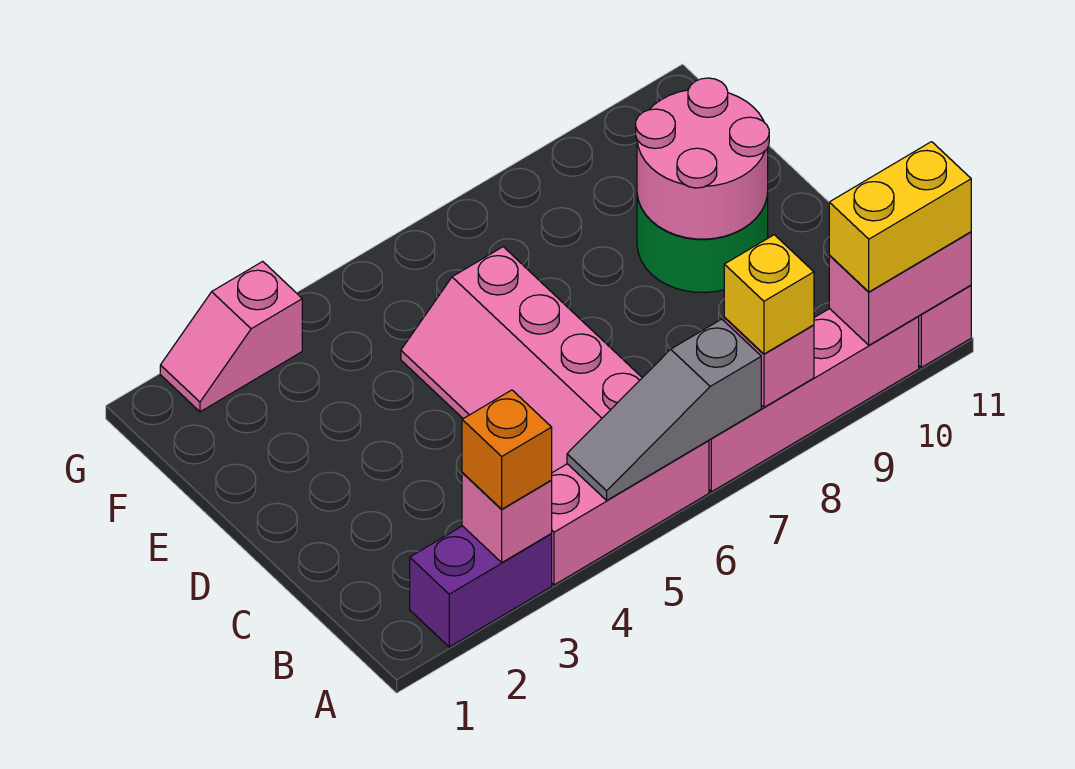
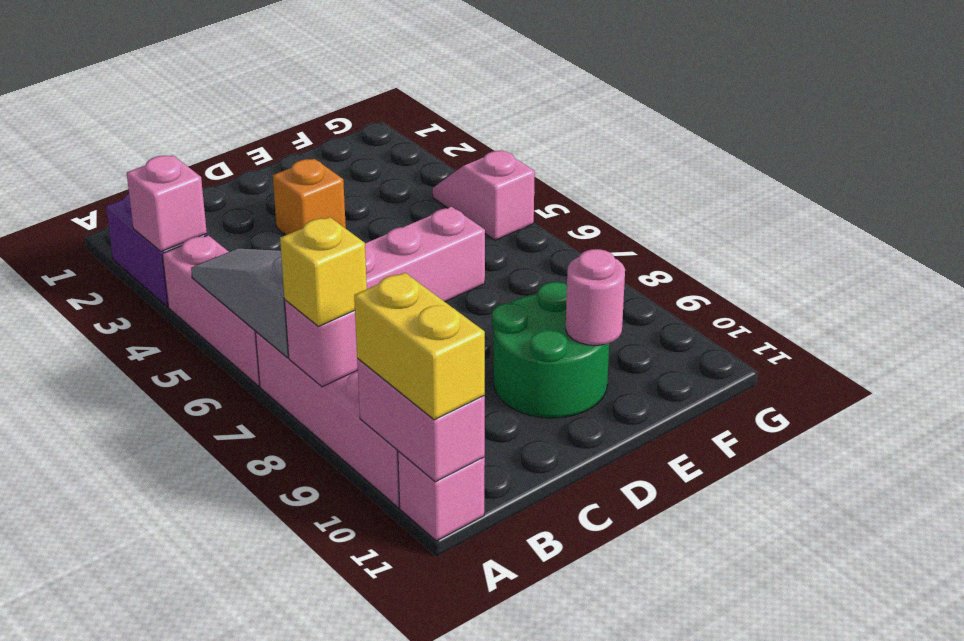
orange 1x1 brick [462,390,552,509] -> orange 1x1 brick moved to [273,159,346,235]
pink 2x2 round brick [636,78,769,239] -> pink 1x1 round brick [566,249,625,345]
pink 1x2 slope [160,261,302,412] -> pink 1x2 slope moved to [433,150,535,240]

